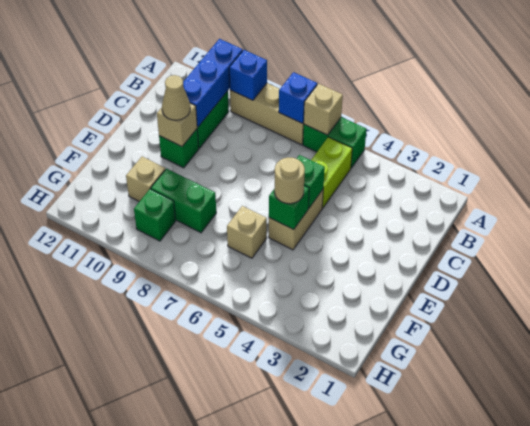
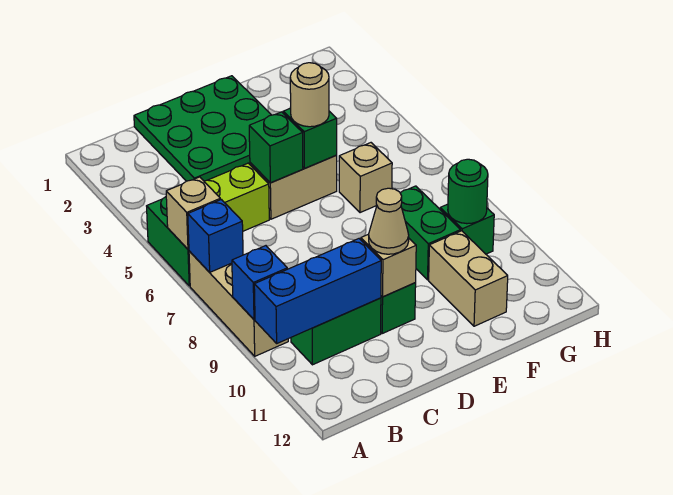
none -> green 3x3 plate [134,76,271,181]
tan 1x1 brick [126,157,165,202] -> tan 1x2 brick [429,231,508,326]
none -> green 1x1 round brick [448,159,488,224]

